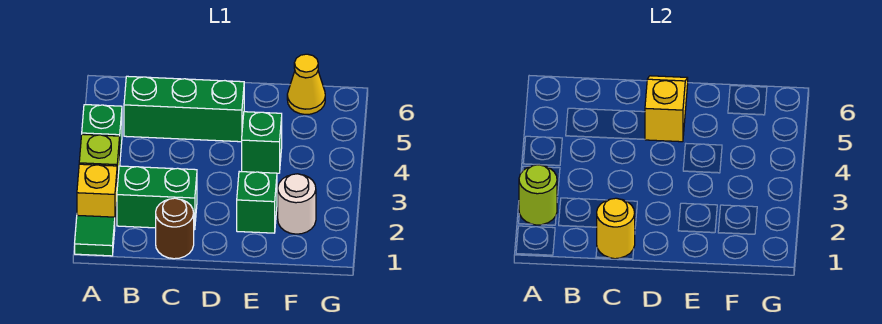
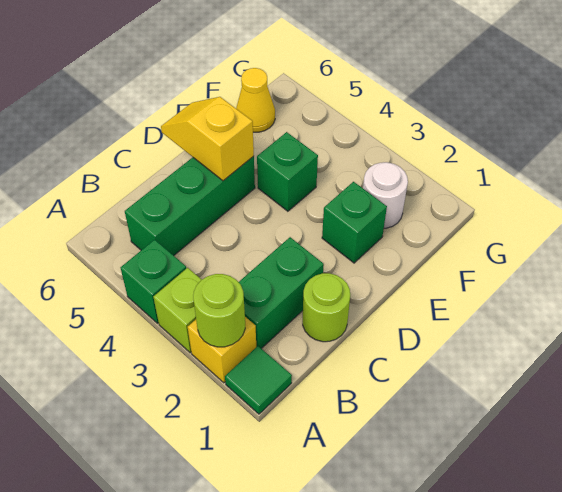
brown 1x1 round brick [156,198,194,259] -> lime 1x1 round brick [303,273,350,342]
yellow 1x1 round brick [597,198,635,259] -> none

